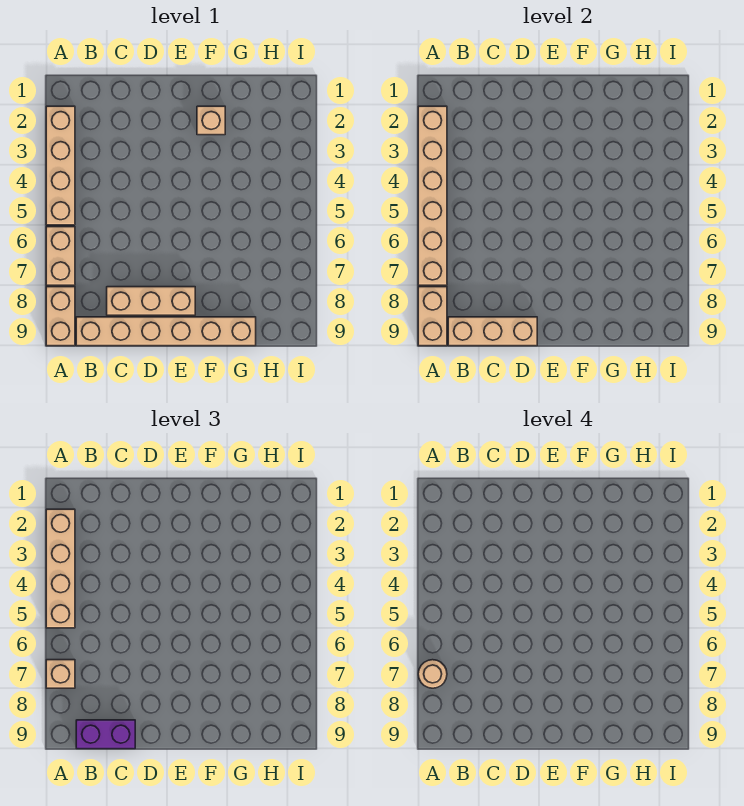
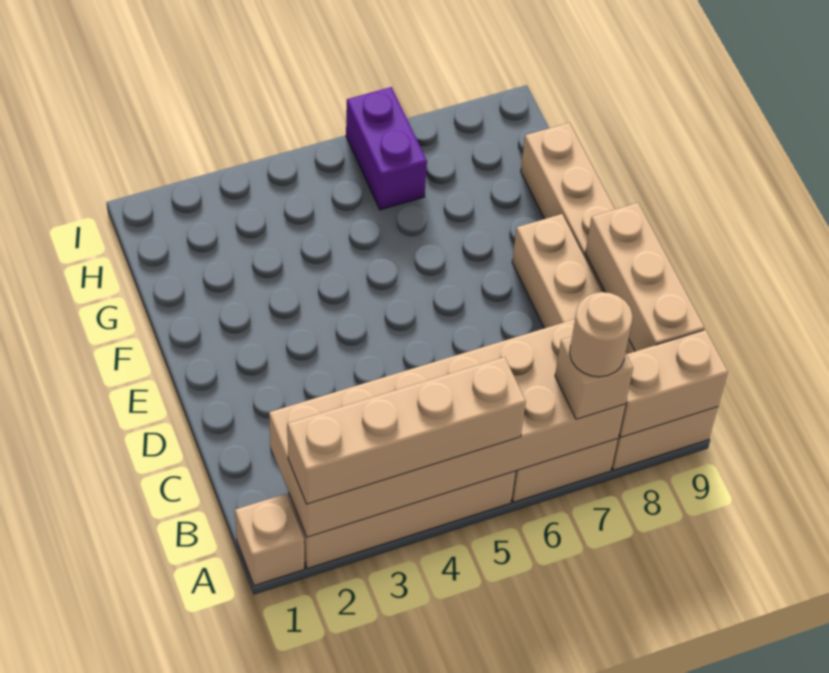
tan 1x6 brick [418,106,447,285] -> tan 2x6 brick [269,319,625,537]
purple 1x2 brick [76,720,135,749] -> purple 1x2 brick moved to [346,87,427,210]
tan 1x1 brick [197,106,225,135] -> tan 1x1 brick moved to [235,494,304,586]

